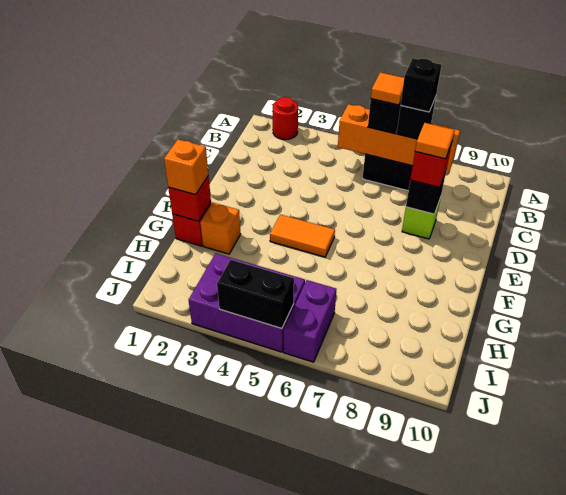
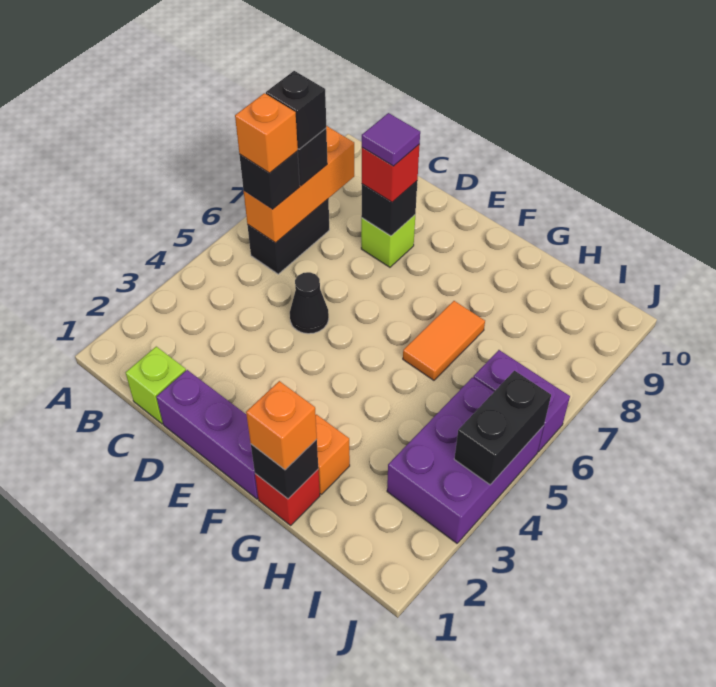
red 1x1 round brick [273,97,298,140] -> none
orange 1x4 brick [338,104,460,174] -> orange 1x3 brick [244,126,354,243]
orange 1x1 tile [371,72,404,105] -> orange 1x1 brick [235,93,298,173]
none -> lime 1x1 brick [126,347,186,424]
none -> purple 1x3 brick [156,370,258,499]
none -> black 1x1 cone [290,272,329,334]
orange 1x1 tile [415,123,455,159] -> purple 1x1 tile [362,113,420,166]
orange 1x2 tile [270,214,335,257] -> orange 1x2 tile moved to [403,301,485,380]
red 1x1 brick [168,176,211,221] -> black 1x1 brick [251,439,318,499]

